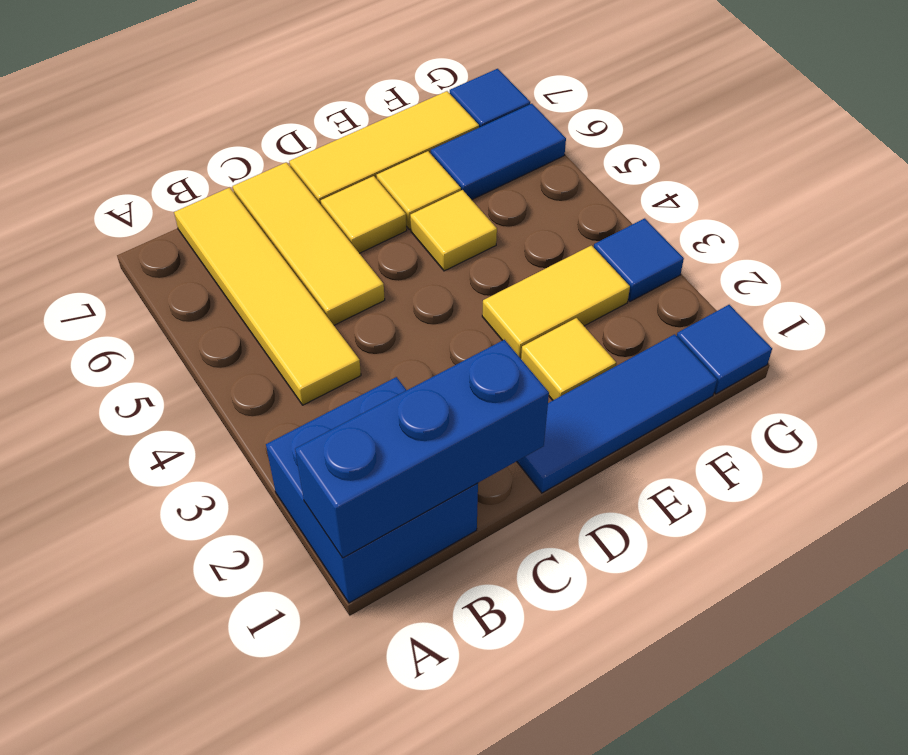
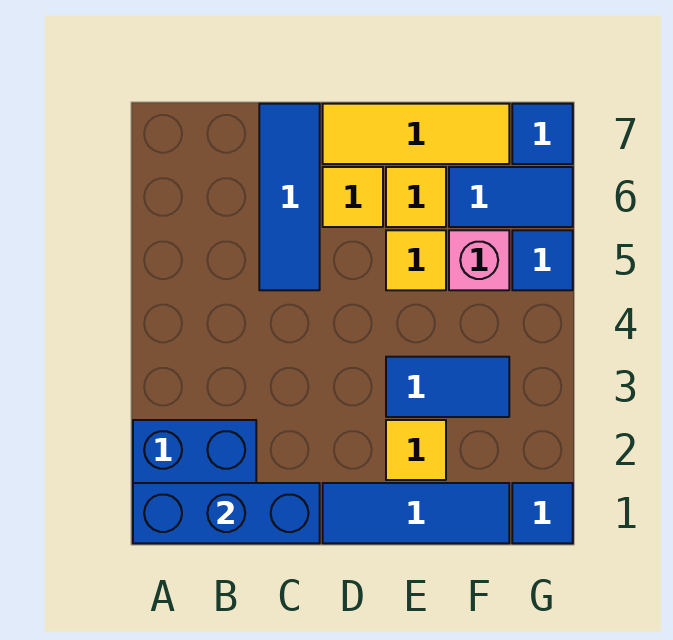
yellow 1x4 tile [174,188,361,405] -> none
yellow 1x3 tile [233,162,385,325] -> blue 1x3 tile [259,104,320,290]
yellow 1x2 tile [482,245,630,358] -> blue 1x2 tile [386,357,509,417]
none -> pink 1x1 brick [449,230,509,290]
blue 1x1 tile [594,218,684,301] -> blue 1x1 tile moved to [512,230,573,290]

